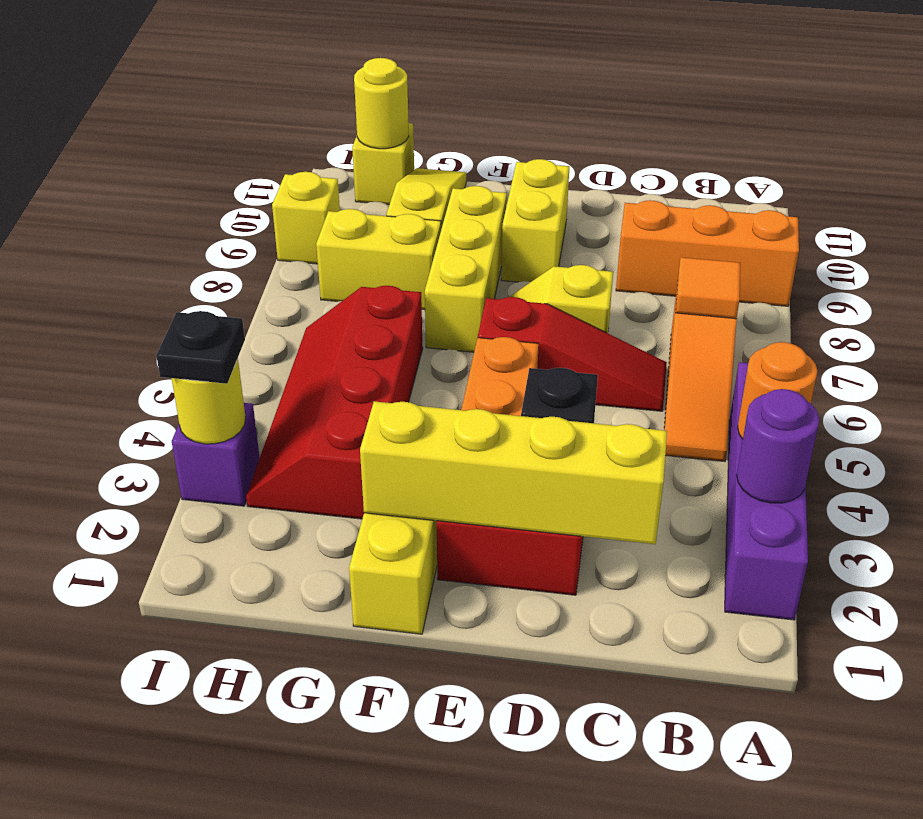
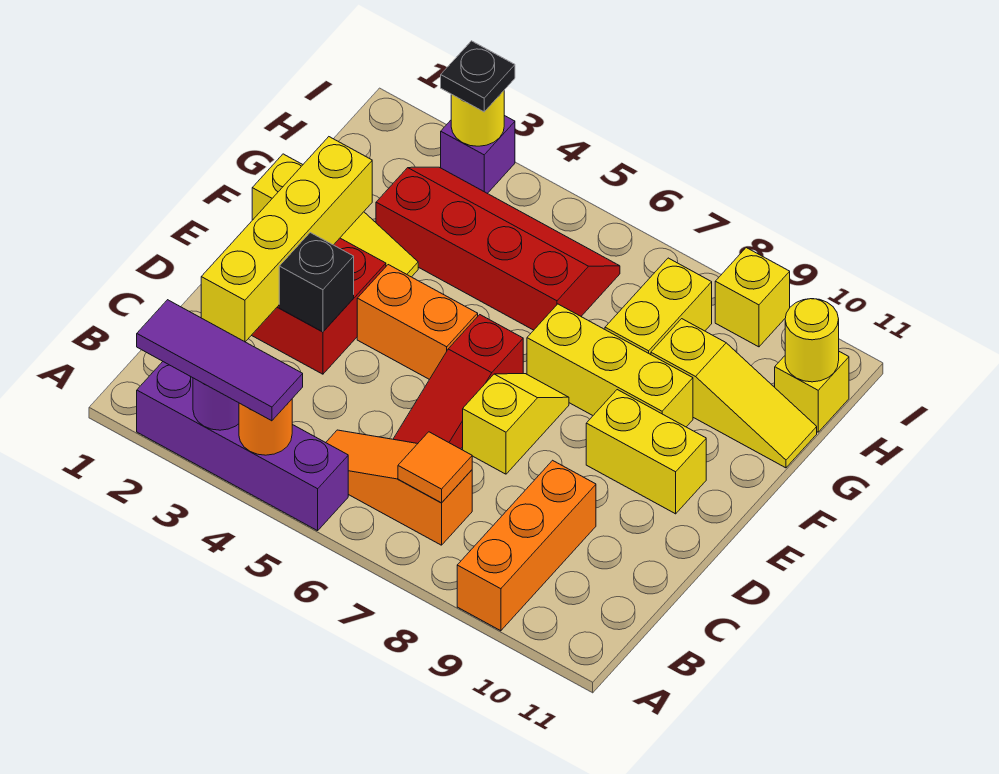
none -> purple 1x3 tile [137,300,303,421]

